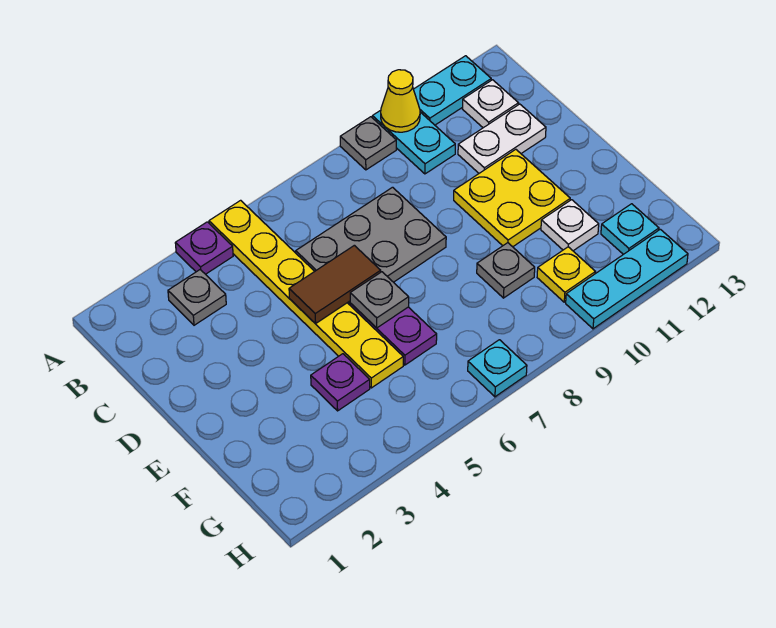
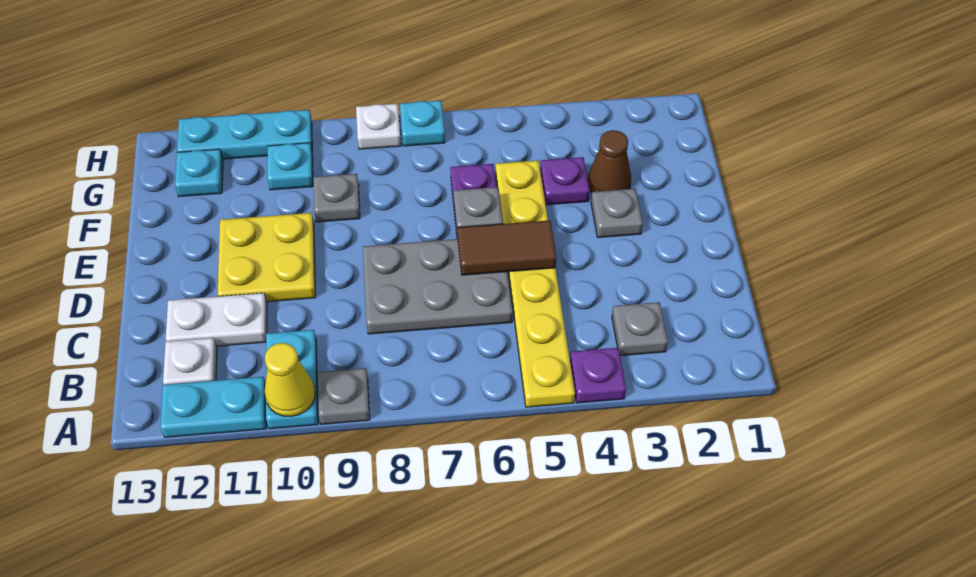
none -> grey 1x1 plate [591,189,643,238]
none -> brown 1x1 cone [588,130,631,192]
white 1x1 plate [541,200,599,251] -> white 1x1 plate moved to [356,104,401,149]
yellow 1x1 plate [537,247,595,302] -> cyan 1x1 plate [267,143,313,190]

